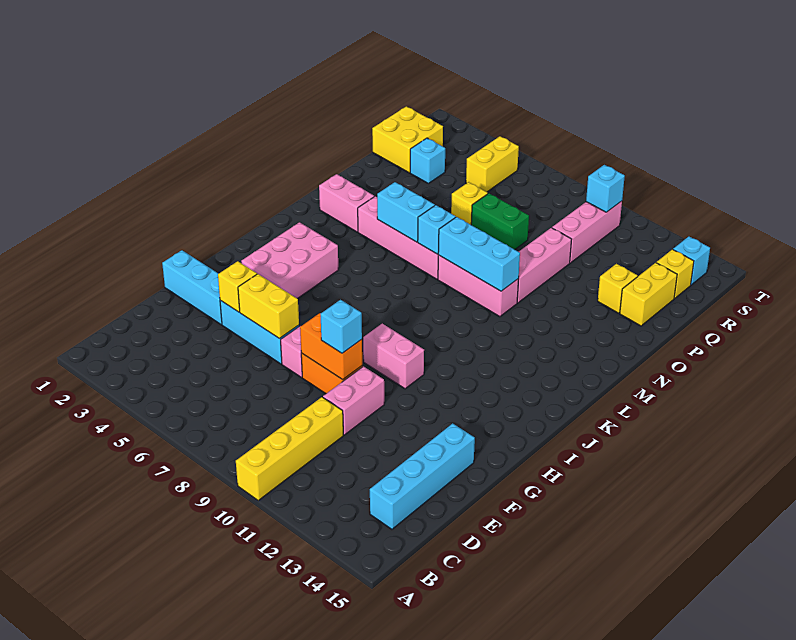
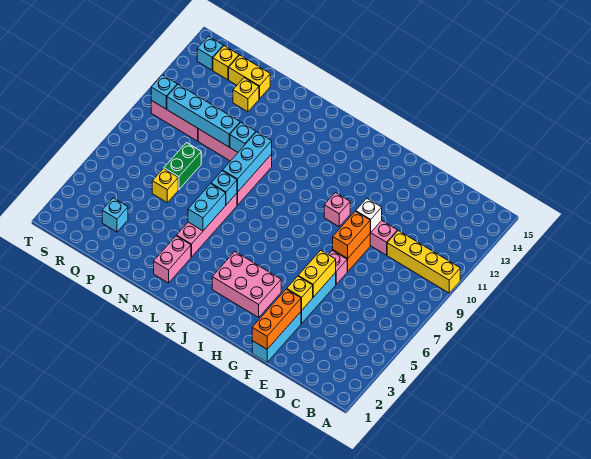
cyan 1x4 brick [370,423,475,529] -> cyan 1x4 brick moved to [167,85,240,147]
none -> orange 1x3 brick [252,289,301,349]
cyan 1x1 brick [321,300,362,353] -> cyan 1x1 brick moved to [230,123,256,152]
none -> white 1x1 brick [356,199,382,232]
pink 1x2 brick [363,324,424,389] -> pink 1x1 brick [324,193,350,226]
yellow 2x2 brick [372,106,443,173] -> none
yellow 1x2 brick [466,136,519,192] -> none

